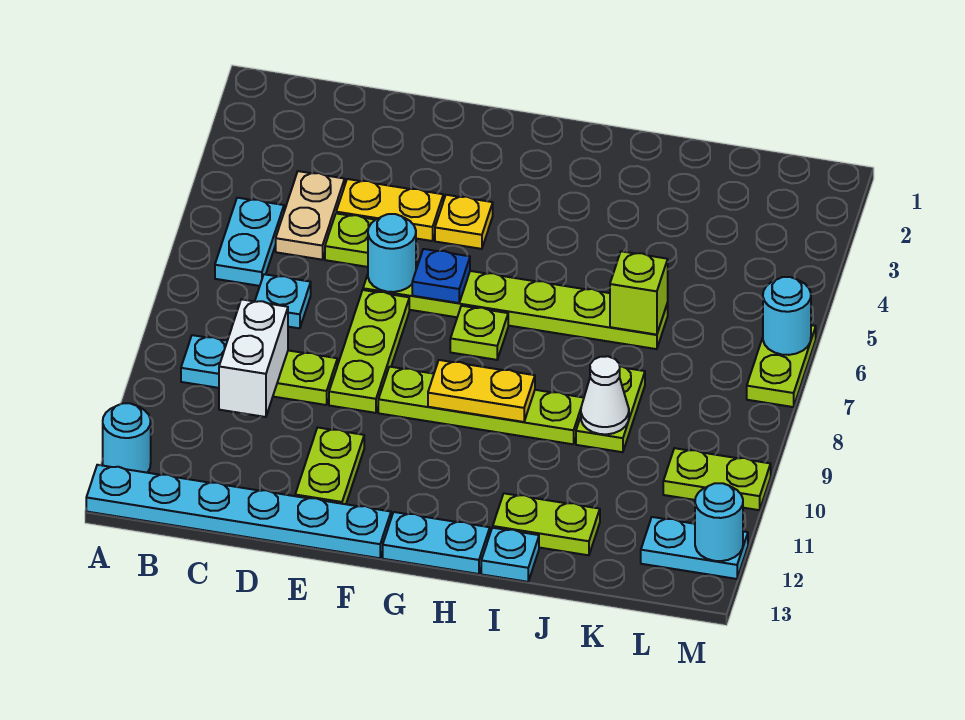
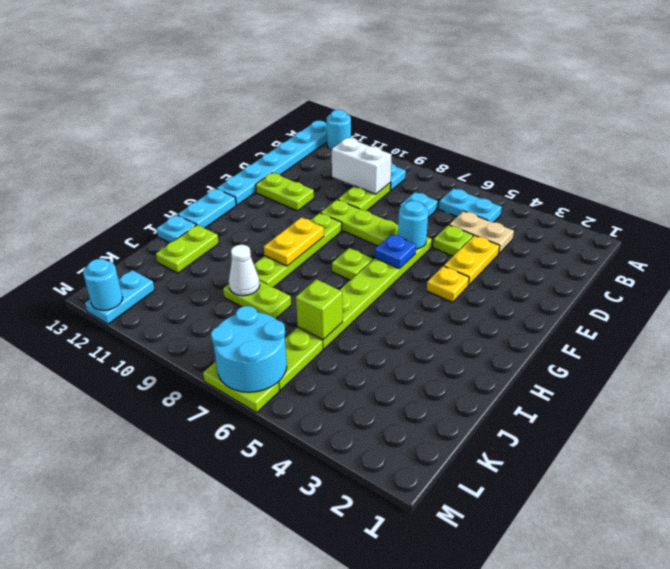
lime 1x2 plate [663,448,771,510] -> lime 1x2 plate moved to [278,328,323,390]
cyan 1x1 round brick [763,277,811,355] -> cyan 2x2 round brick [211,306,287,392]

